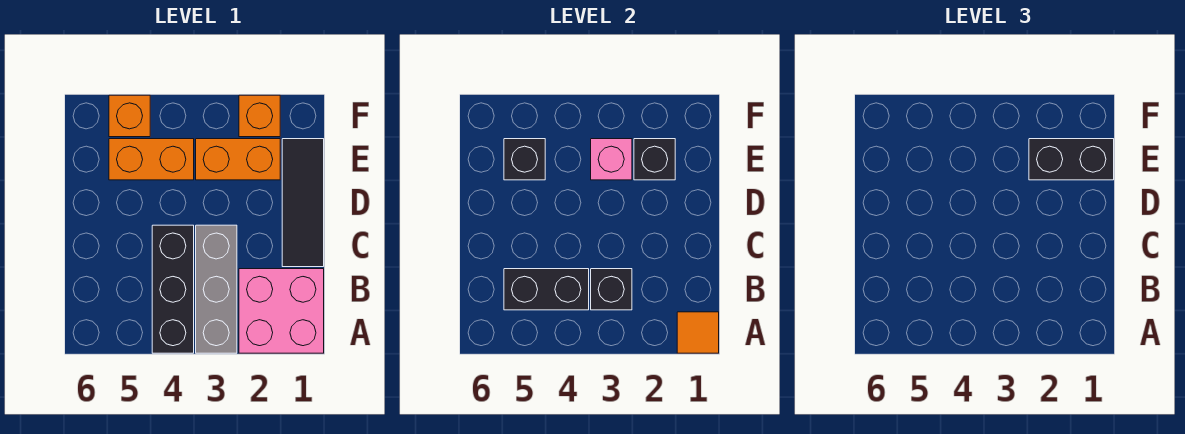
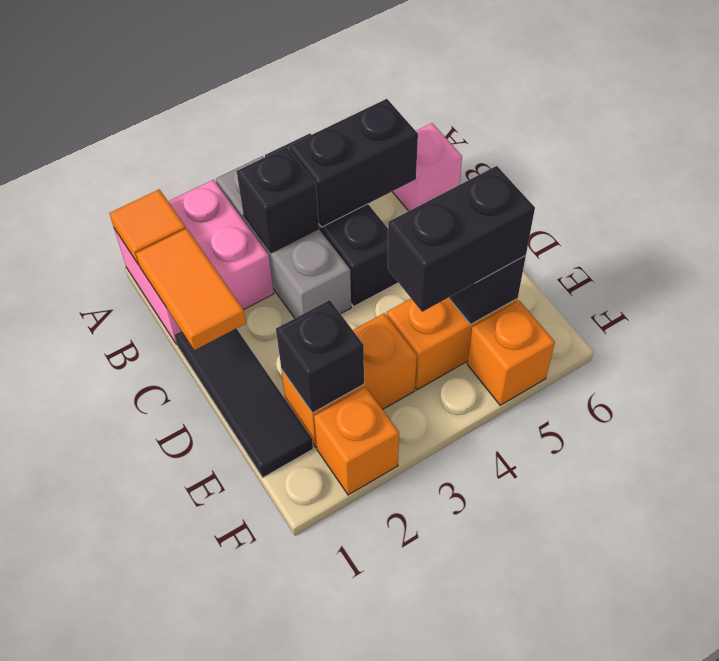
none -> orange 1x2 tile [136,228,246,350]
black 1x2 brick [1029,139,1114,180] -> black 1x2 brick moved to [388,166,535,312]
pink 1x1 brick [591,139,632,180] -> pink 1x1 brick moved to [392,123,462,211]

